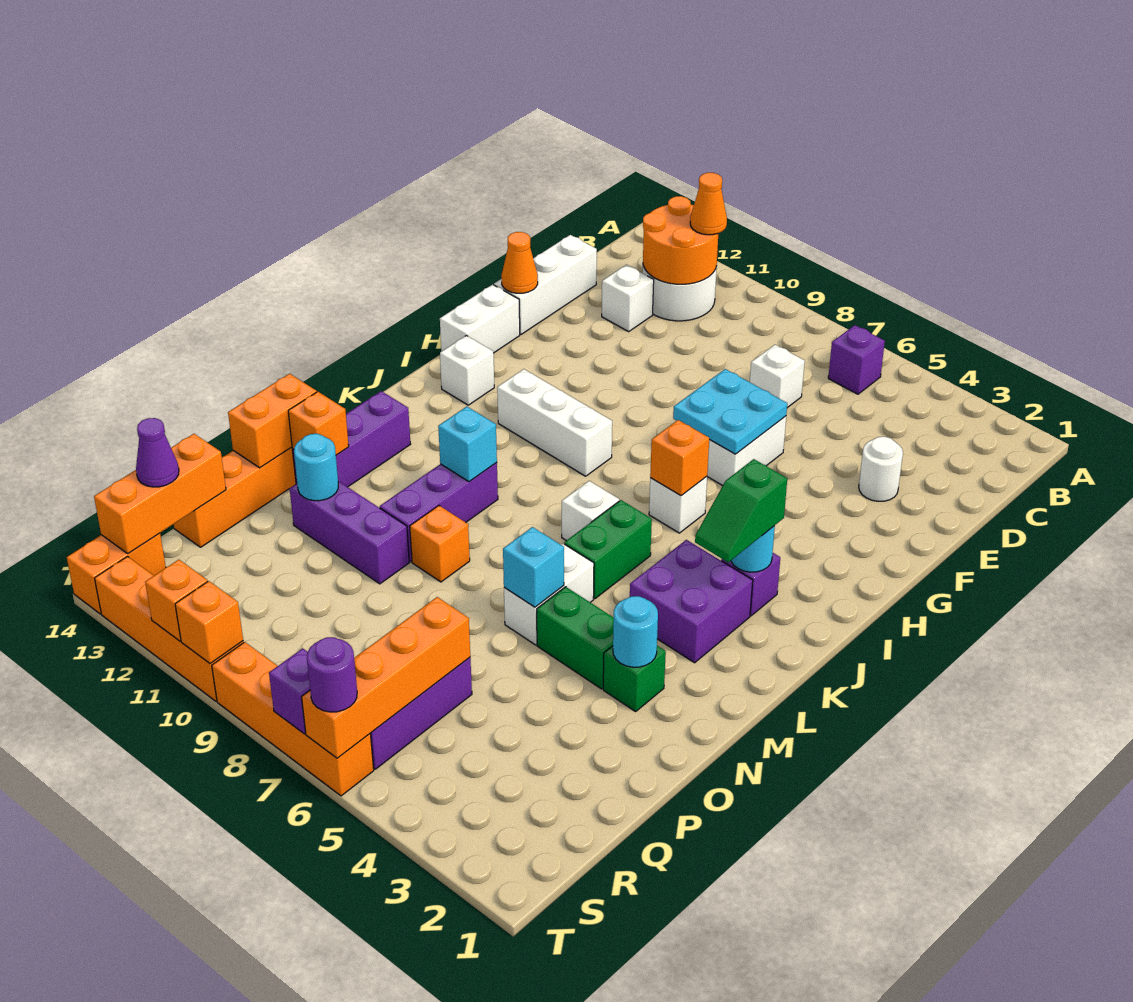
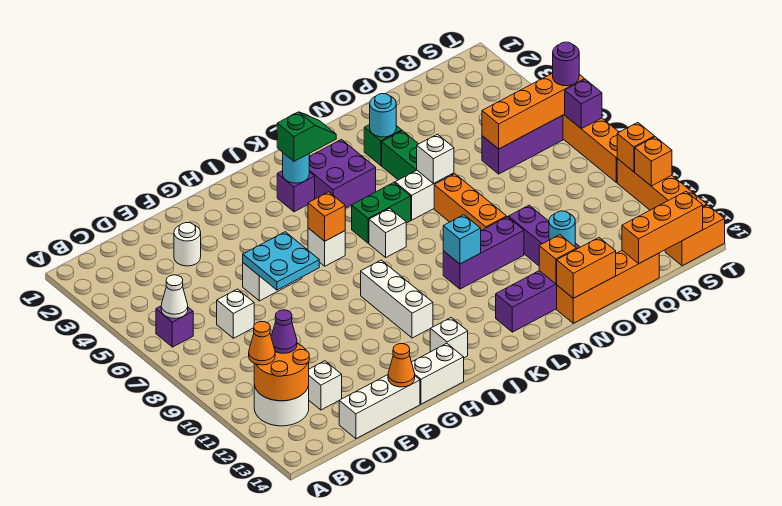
none -> white 1x1 cone [161,275,188,318]
cyan 1x1 brick [503,527,564,607] -> white 1x1 brick [417,134,454,183]
orange 1x1 brick [410,506,470,582] -> orange 1x3 brick [434,174,507,230]
purple 1x1 cone [136,418,179,487] -> purple 1x1 cone moved to [271,310,297,353]

